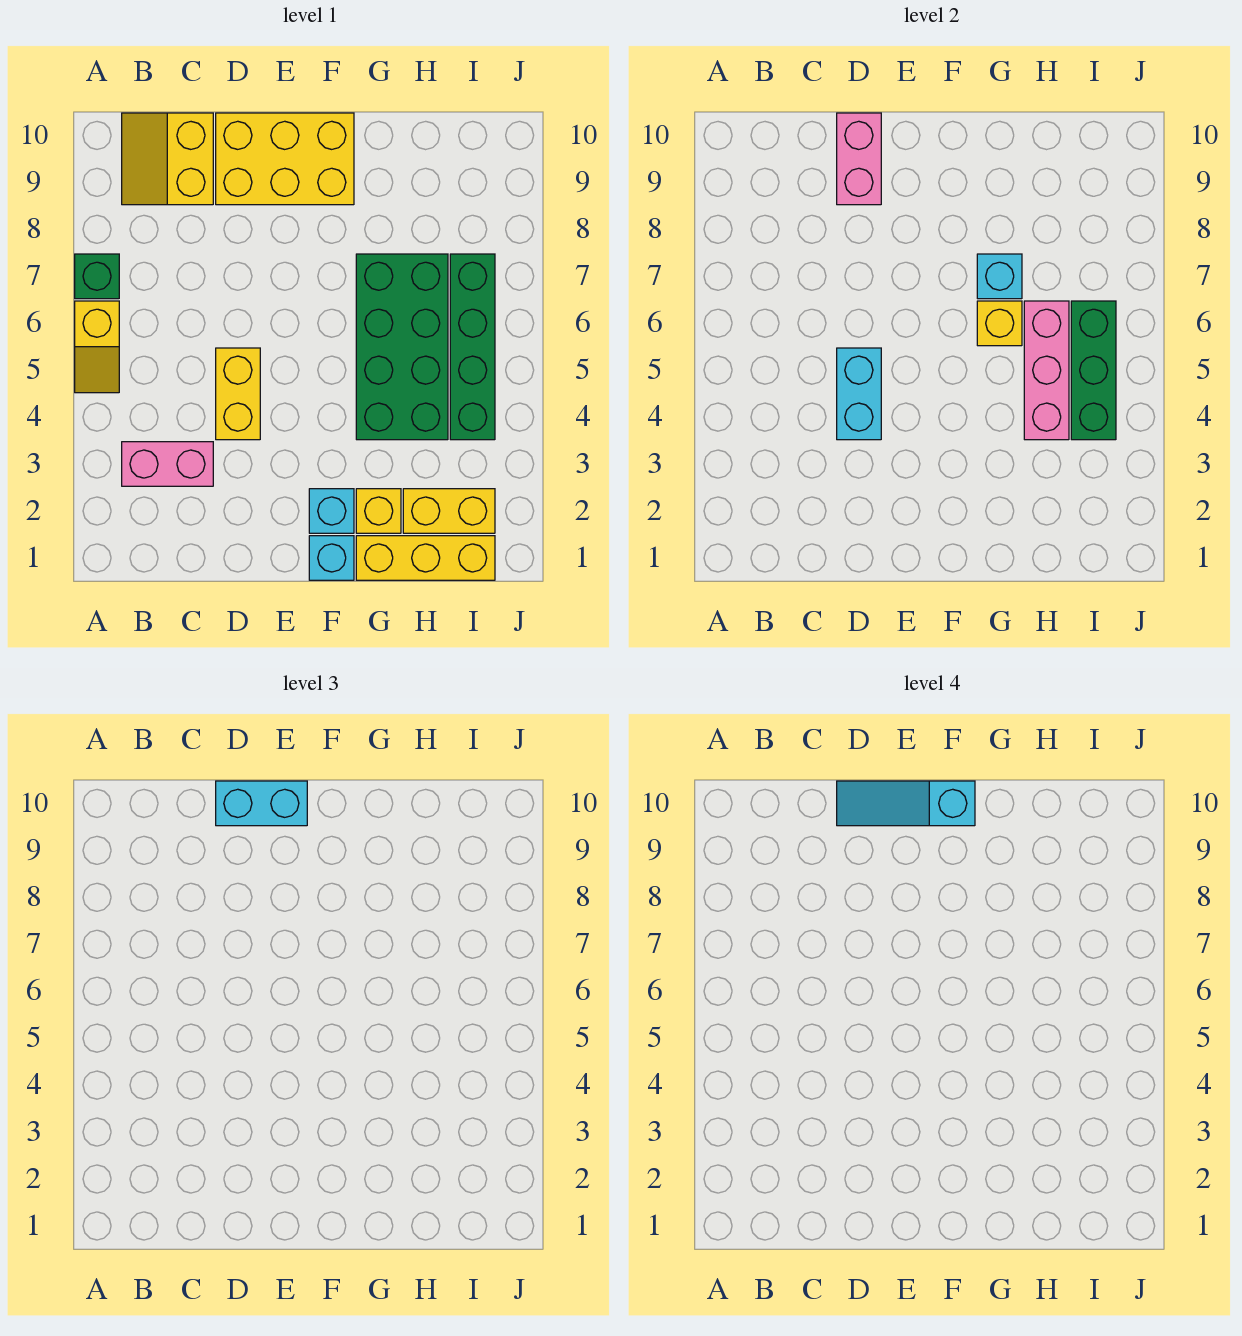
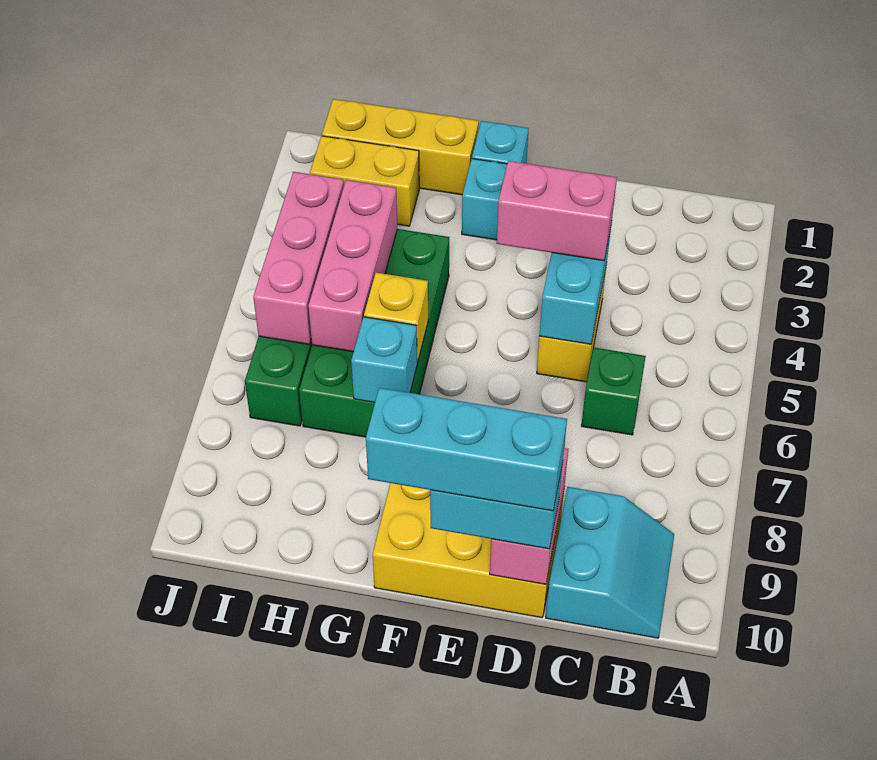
yellow 1x2 slope [75,301,119,393] -> none
green 1x1 brick [75,254,119,299] -> green 1x1 brick moved to [581,347,646,435]
pink 1x2 brick [122,442,213,486] -> pink 1x2 brick moved to [497,161,617,261]
yellow 2x2 slope [122,113,213,205] -> cyan 2x2 slope [546,487,674,638]
cyan 1x3 slope [837,781,975,826] -> cyan 1x3 brick [366,388,567,511]
yellow 1x1 brick [356,489,401,533] -> none
green 1x3 brick [1071,301,1116,440] -> pink 1x3 brick [253,172,344,345]

